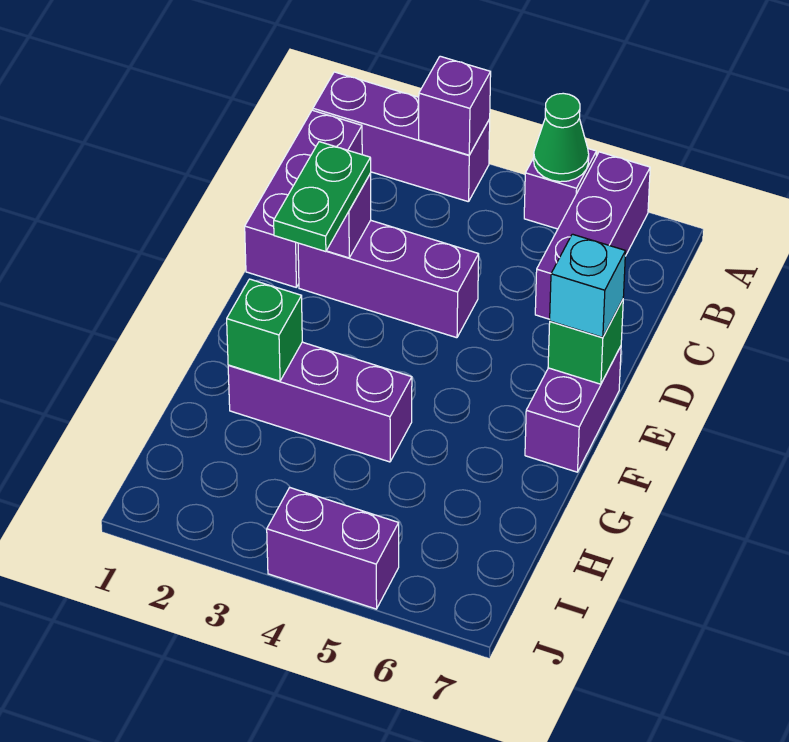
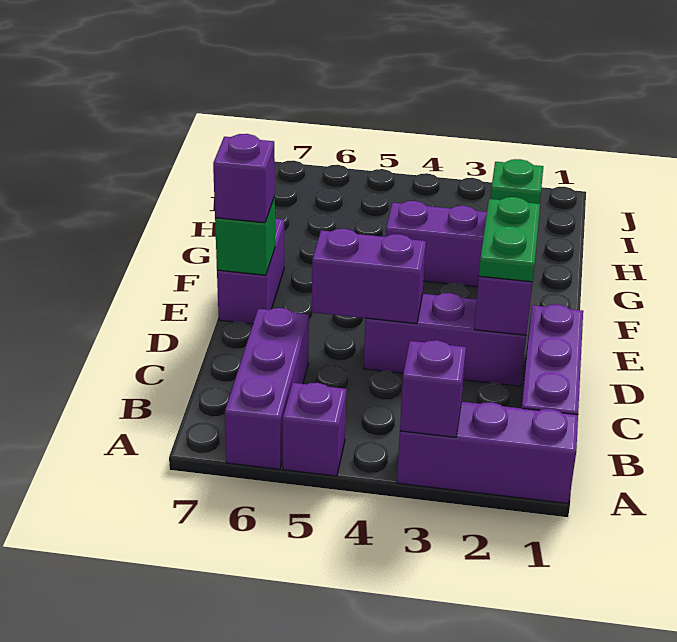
green 1x1 cone [534,93,589,182] -> none
cyan 1x1 brick [550,234,626,337] -> purple 1x1 brick [213,134,275,223]
purple 1x2 brick [267,488,399,609] -> purple 1x2 brick moved to [312,229,426,324]

